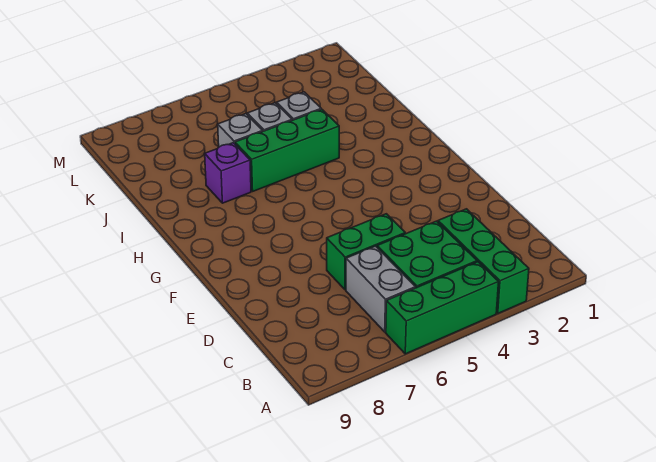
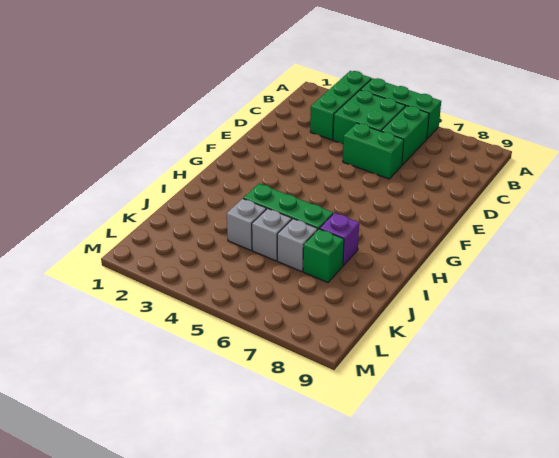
grey 1x2 brick [346,246,415,332] -> green 1x2 brick [381,106,429,165]
none -> green 1x1 brick [303,229,344,283]

